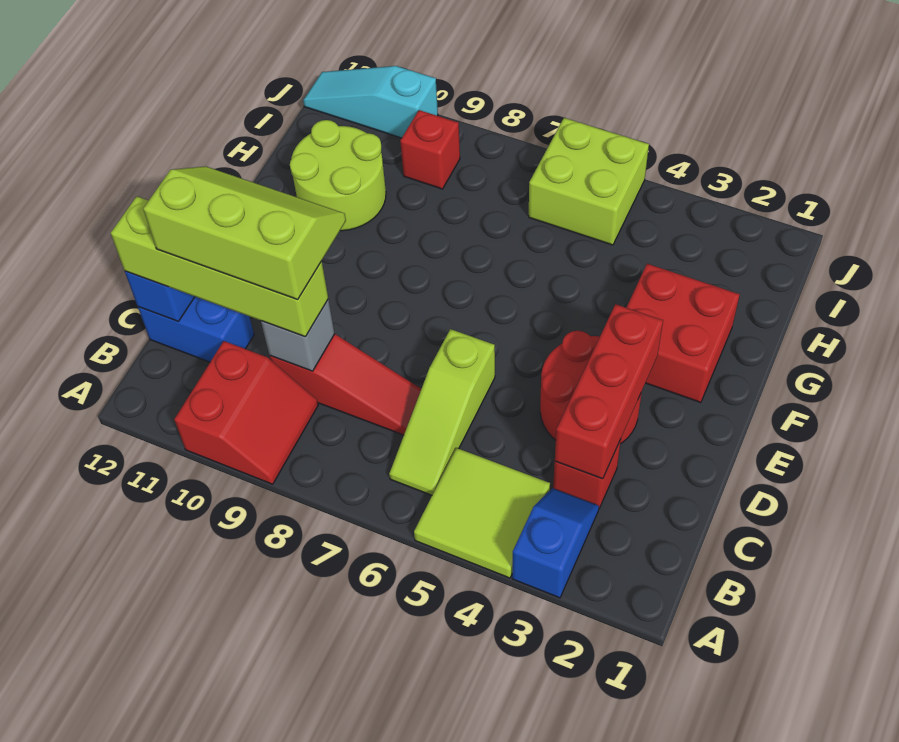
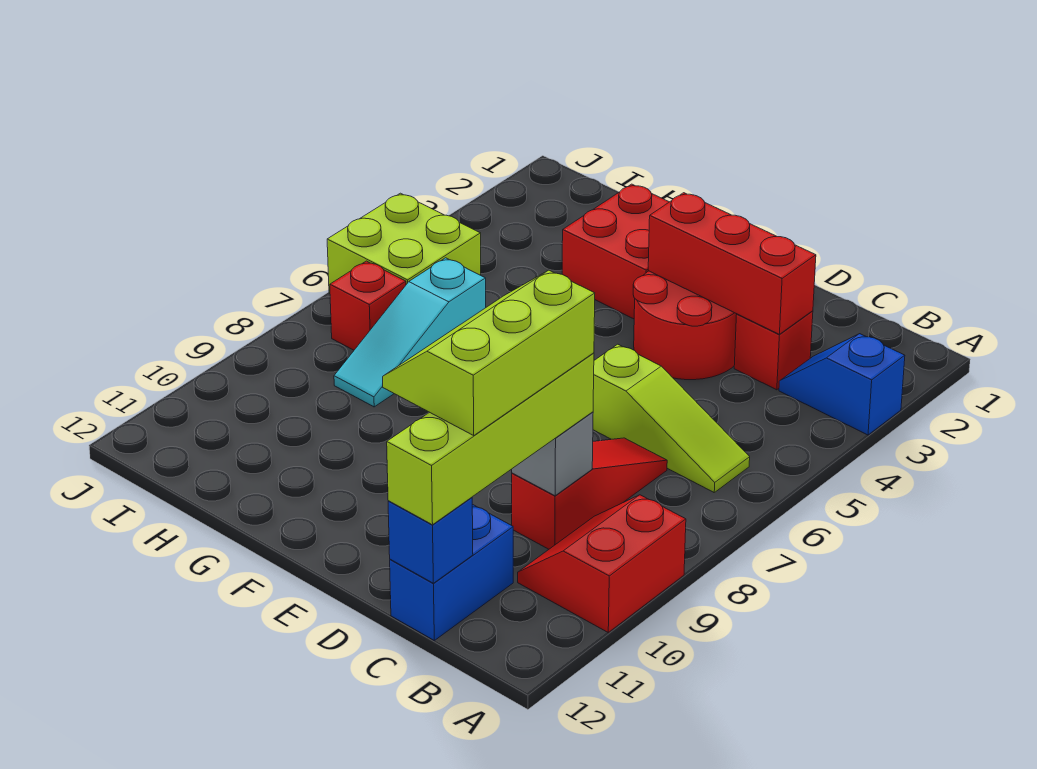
lime 2x2 tile [414,448,550,578] -> none
red 2x2 slope [174,341,318,484] -> red 2x2 slope turned to [518,495,686,632]
lime 2x2 round brick [290,120,386,231] -> none
red 1x1 brick [400,110,460,189] -> red 1x1 brick moved to [330,261,406,350]
cyan 1x3 slope [303,66,438,138] -> cyan 1x3 slope moved to [334,258,486,407]

